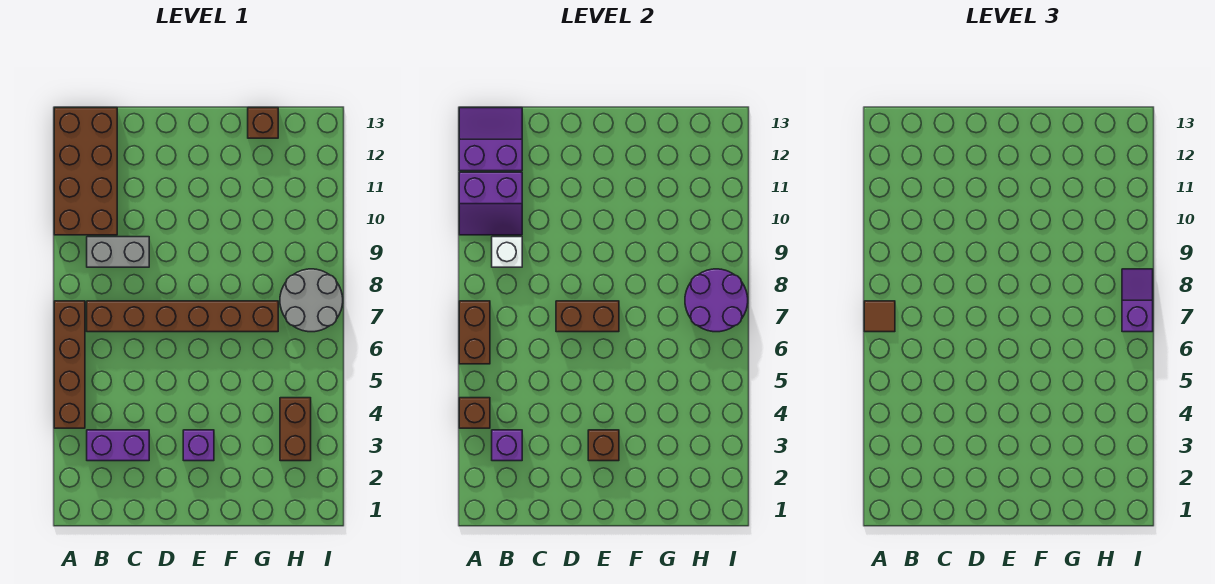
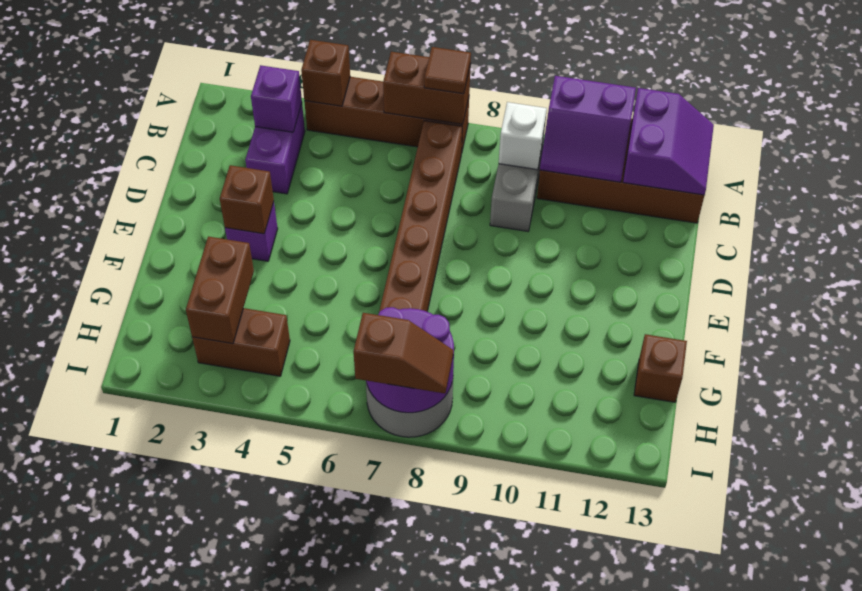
purple 2x2 slope [459,172,522,235] -> purple 2x2 slope turned to [540,76,636,182]
brown 1x2 brick [556,301,619,332] -> brown 1x2 brick moved to [186,237,254,344]
purple 1x2 slope [1122,269,1153,332] -> brown 1x2 slope [353,313,453,393]

